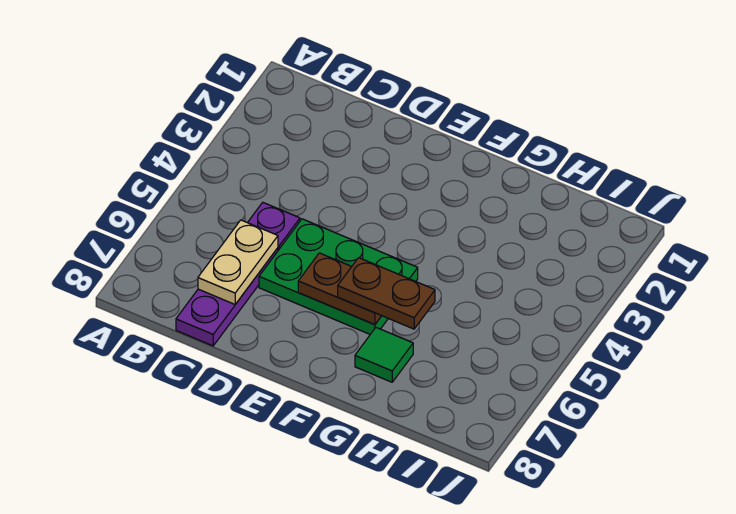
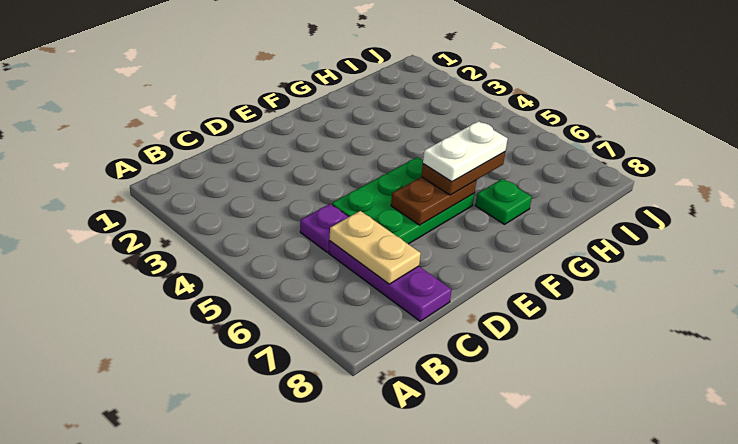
none -> white 1x2 plate [423,121,508,182]
green 1x1 tile [355,328,413,382] -> green 1x1 plate [475,179,532,224]

